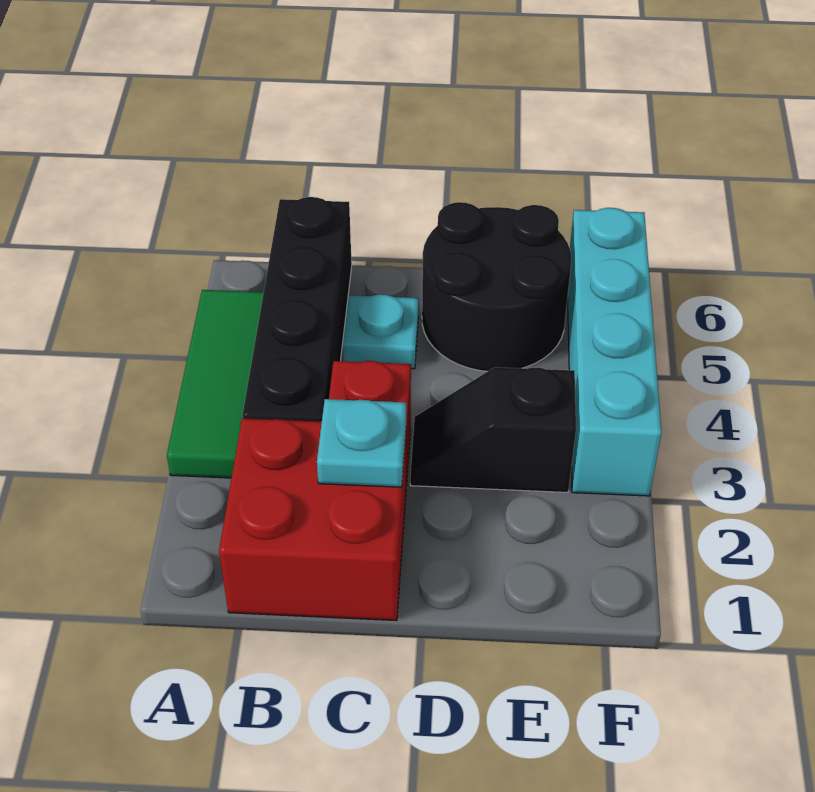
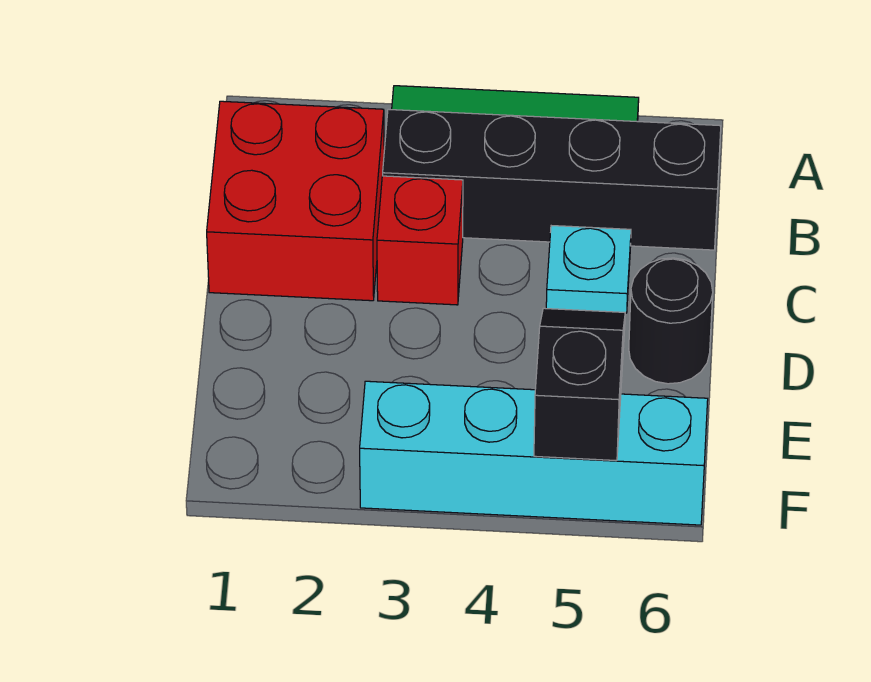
cyan 1x1 plate [317,399,406,487] -> none
black 1x2 slope [410,367,576,492] -> black 1x2 slope moved to [534,308,625,461]
black 2x2 round brick [422,202,572,371] -> black 1x1 round brick [629,258,713,384]

